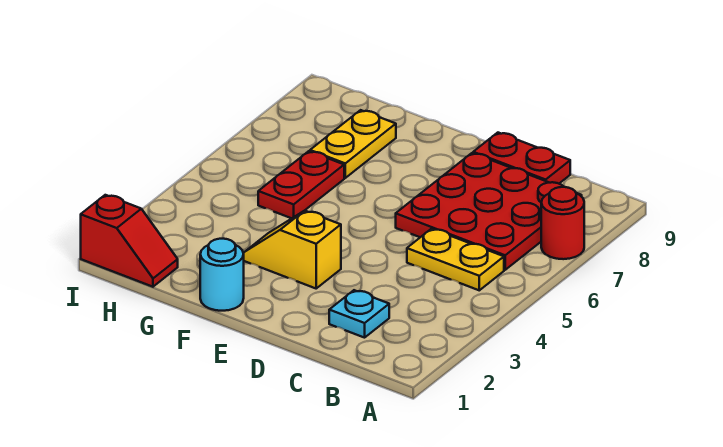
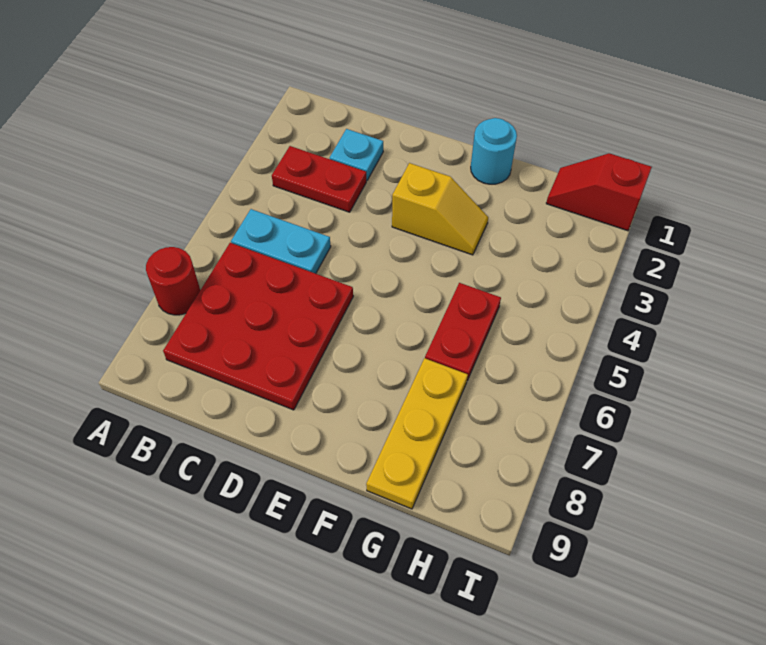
yellow 1x2 plate [407,229,504,290] -> cyan 1x2 plate [231,209,331,274]
red 1x2 plate [473,133,570,184] -> red 1x2 plate moved to [272,146,366,212]
yellow 1x2 plate [310,110,396,178] -> yellow 1x3 plate [366,358,468,509]

